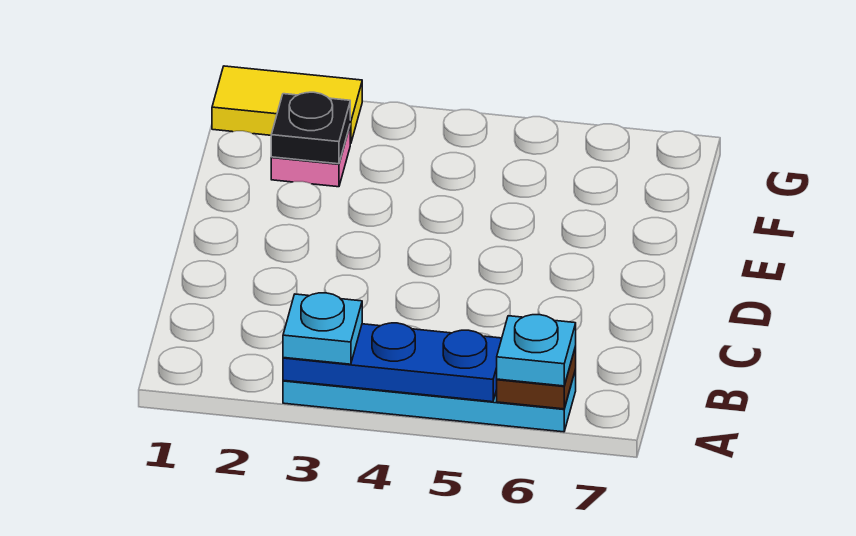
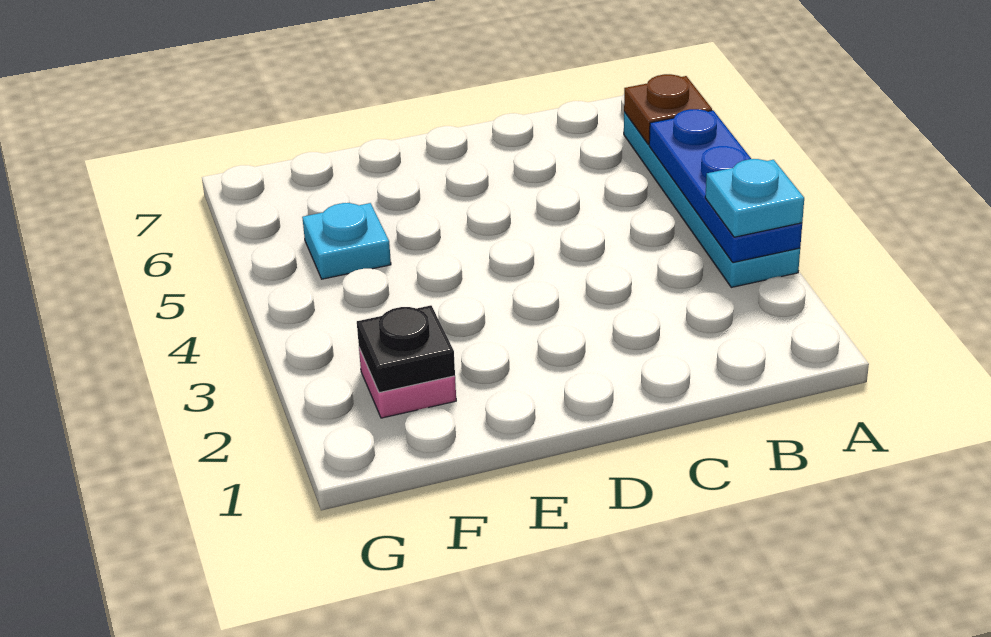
cyan 1x1 plate [497,315,576,386] -> cyan 1x1 plate moved to [302,203,391,279]
yellow 1x2 tile [212,66,362,143] -> none

